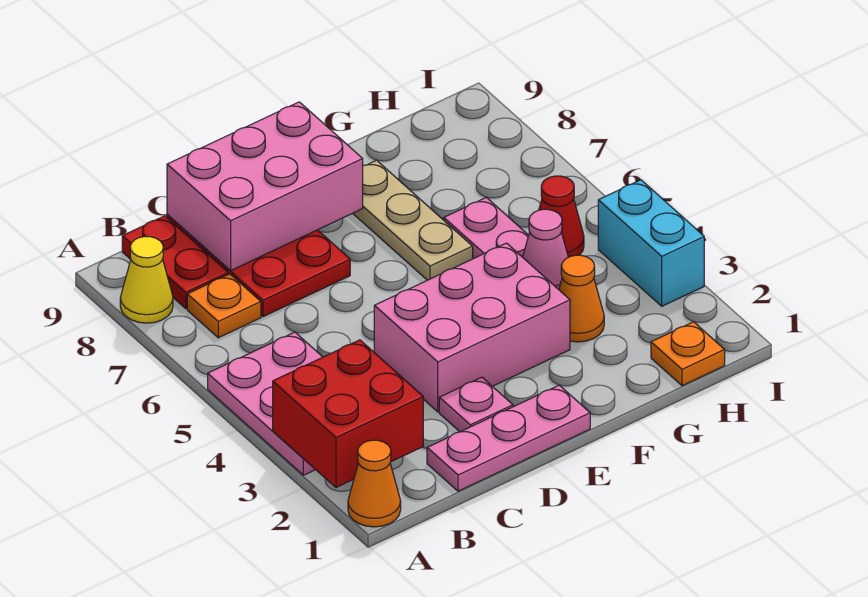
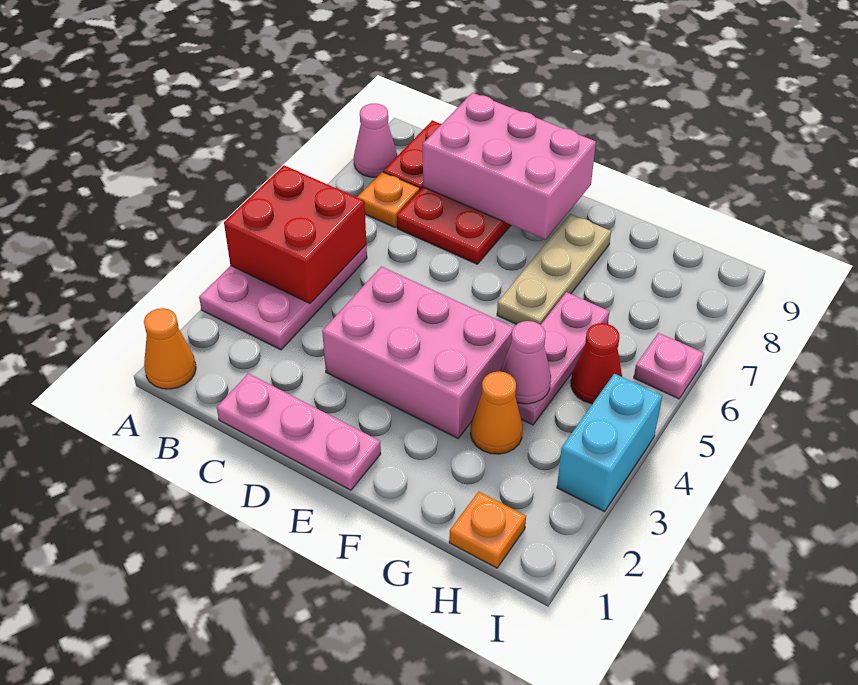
red 2x2 brick [273,340,423,488] -> red 2x2 brick moved to [224,165,366,303]
yellow 1x1 cone [120,236,173,323] -> pink 1x1 cone [354,103,397,177]
pink 1x1 plate [439,377,513,432] -> pink 1x1 plate moved to [634,333,704,399]

